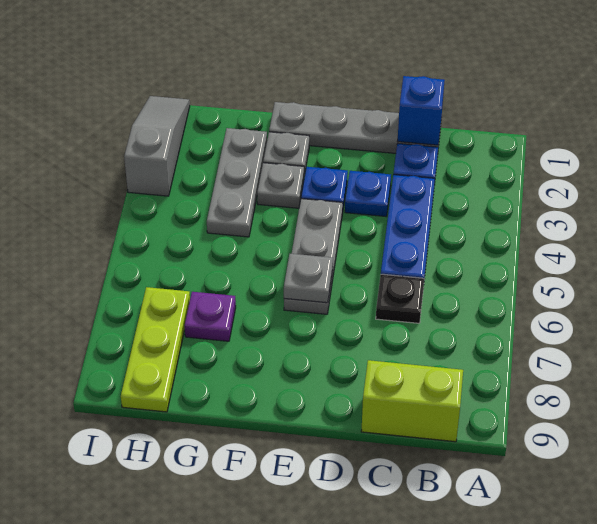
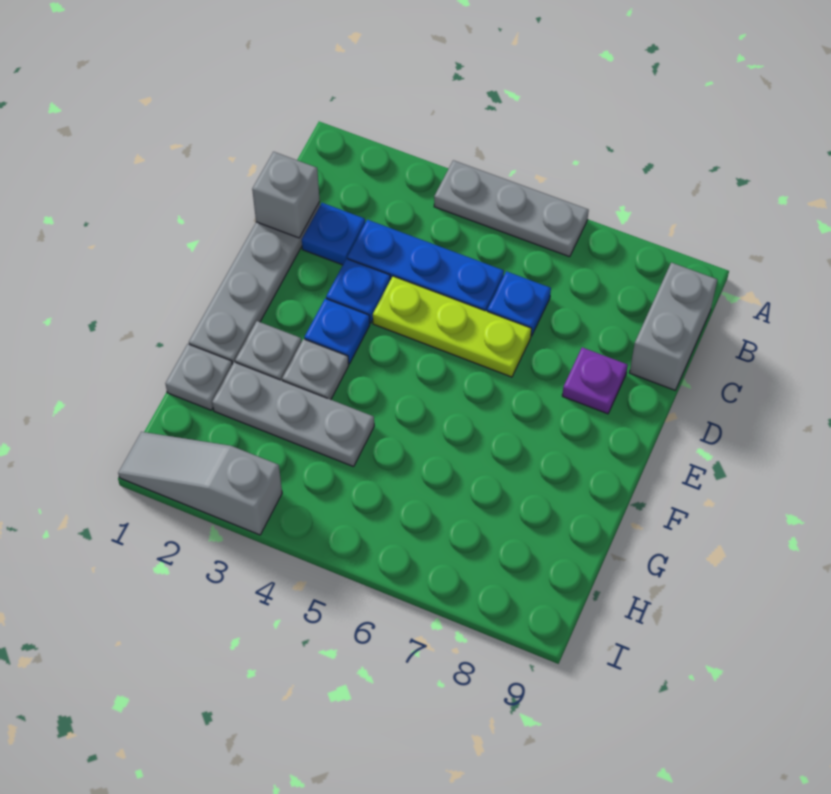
lime 1x2 brick [361,360,463,442] -> grey 1x2 brick [630,263,717,390]
blue 1x1 brick [398,76,445,145] -> grey 1x1 brick [252,152,320,238]
black 1x1 plate [376,274,424,323] -> blue 1x1 plate [487,271,551,336]
grey 1x3 plate [284,199,343,314] -> grey 1x3 plate moved to [434,160,589,257]
grey 1x1 plate [284,254,333,303] -> grey 1x1 plate moved to [165,344,232,410]
purple 1x1 plate [185,292,236,341] -> purple 1x1 plate moved to [562,347,628,414]
lime 1x3 plate [121,287,190,412] -> lime 1x3 plate moved to [373,276,532,377]

